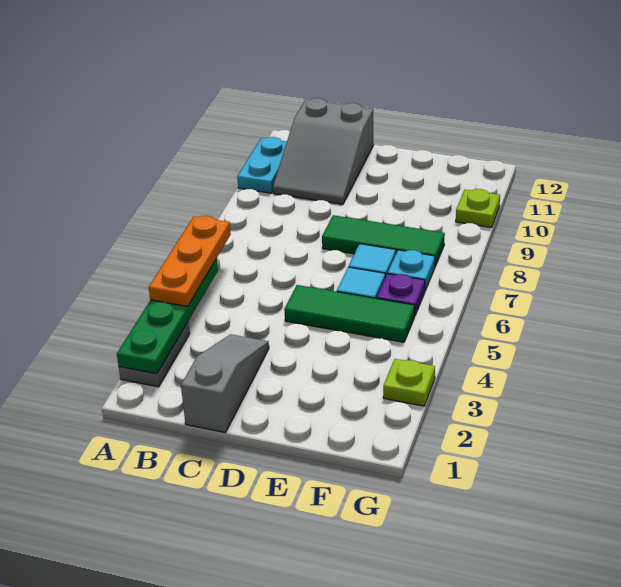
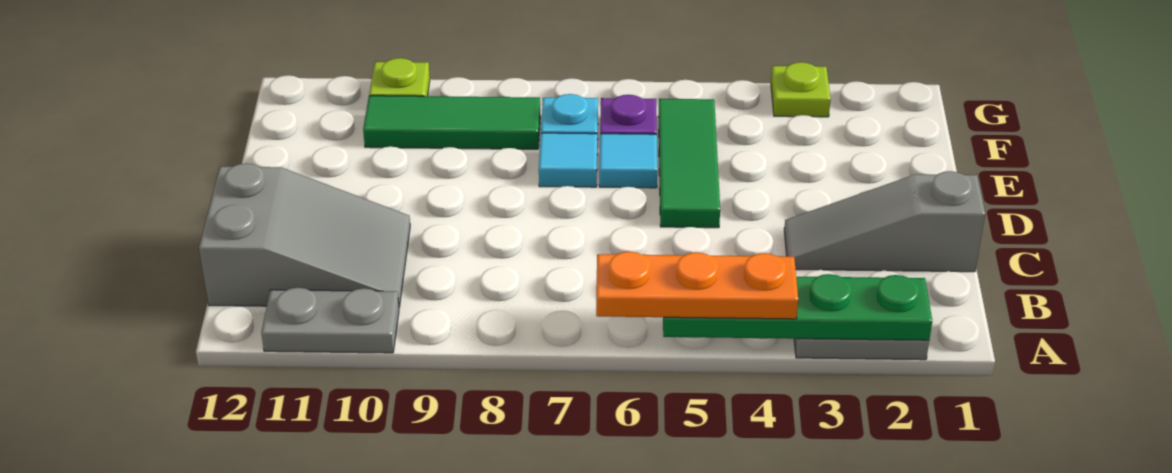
cyan 1x2 plate [237,137,287,193] -> grey 1x2 plate [261,288,399,353]
green 1x3 tile [322,215,445,266] -> green 1x3 tile turned to [363,96,540,149]

